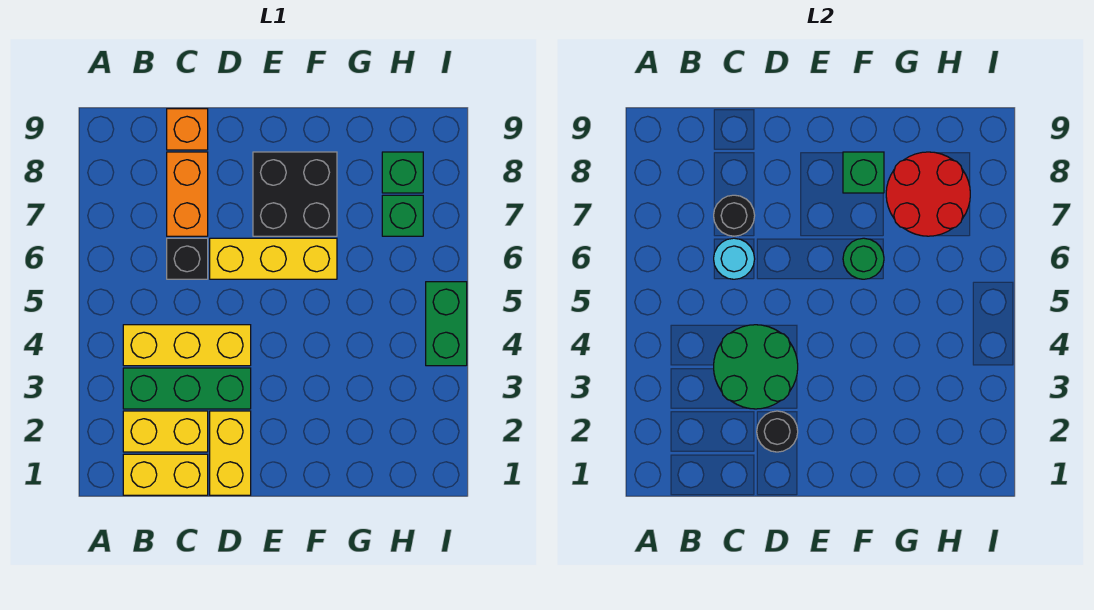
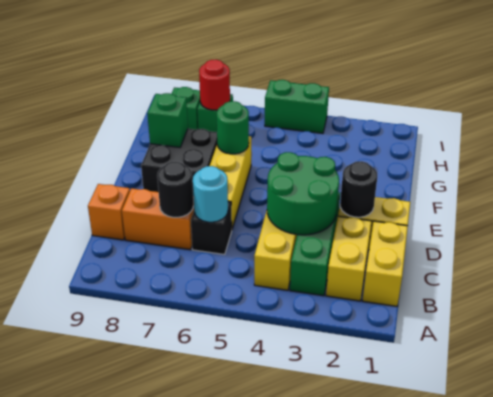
red 2x2 round brick [886,152,970,236] -> red 1x1 round brick [199,60,230,110]

